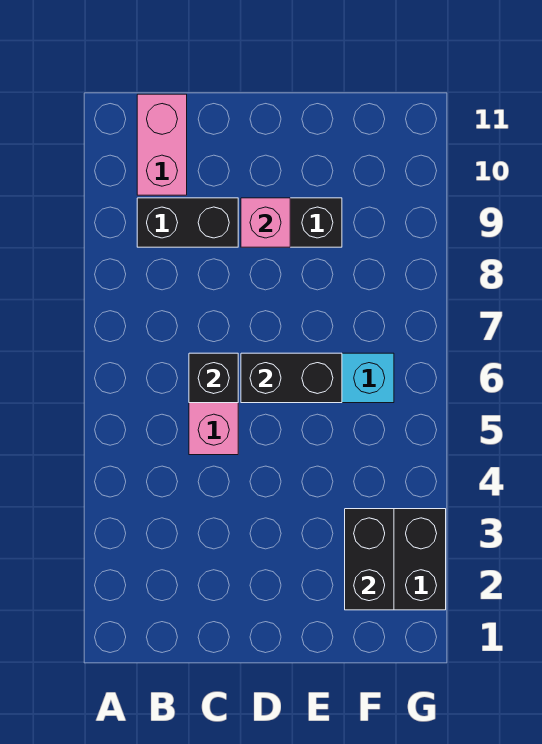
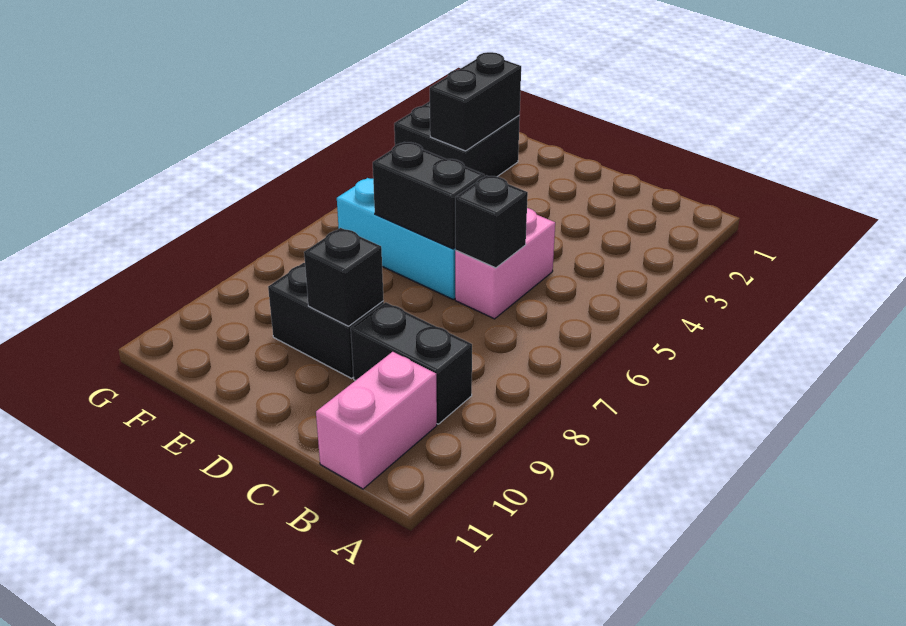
pink 1x1 brick [241,198,290,247] -> black 1x1 brick [304,228,384,326]

